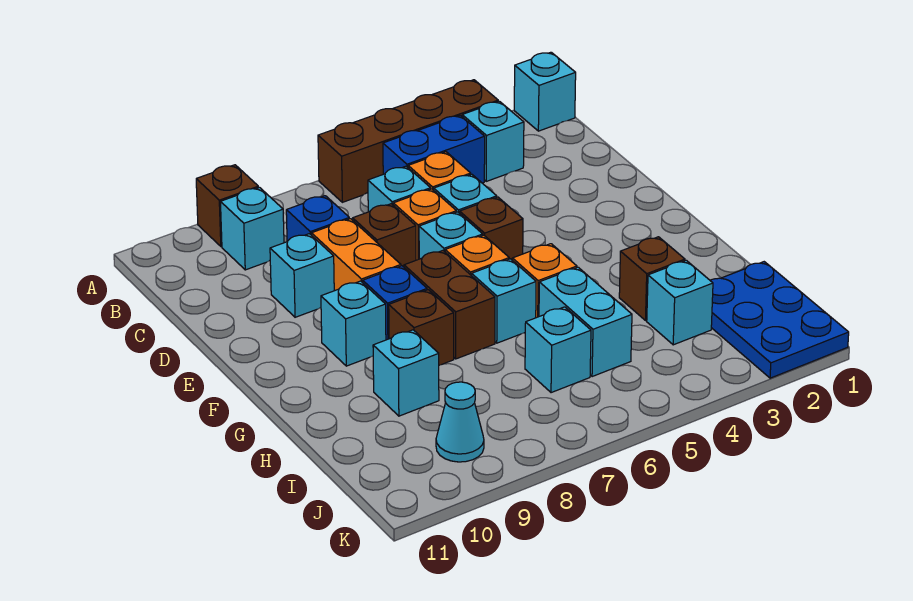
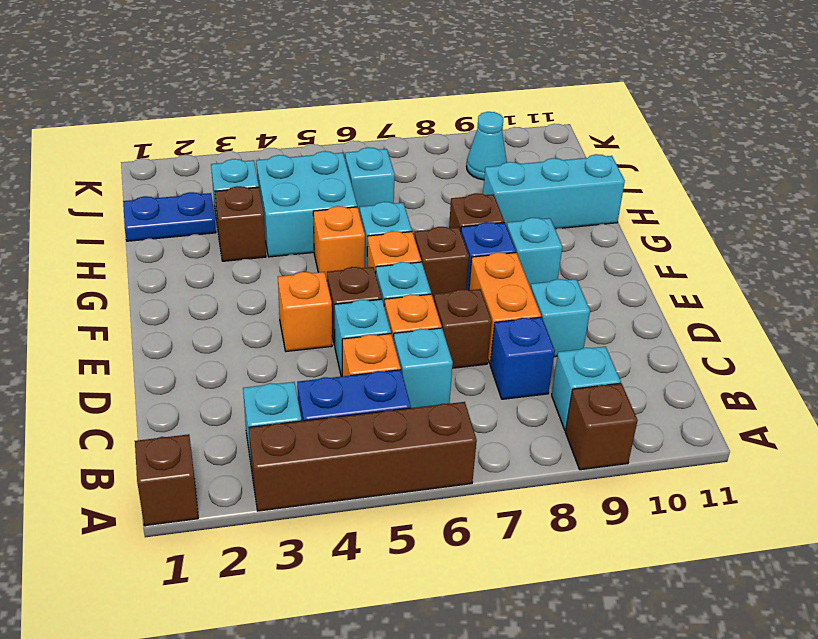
cyan 1x1 brick [514,52,576,131] -> brown 1x1 brick [135,434,198,526]
none -> orange 1x1 brick [278,272,332,351]
brown 1x2 brick [404,251,495,359] -> brown 1x1 brick [414,227,469,300]
cyan 1x2 brick [539,267,632,377] -> cyan 2x2 brick [256,151,357,257]
cyan 1x1 brick [373,330,439,416] -> cyan 1x3 brick [483,154,625,229]
blue 2x3 plate [710,262,849,378] -> blue 1x2 plate [123,192,216,241]

